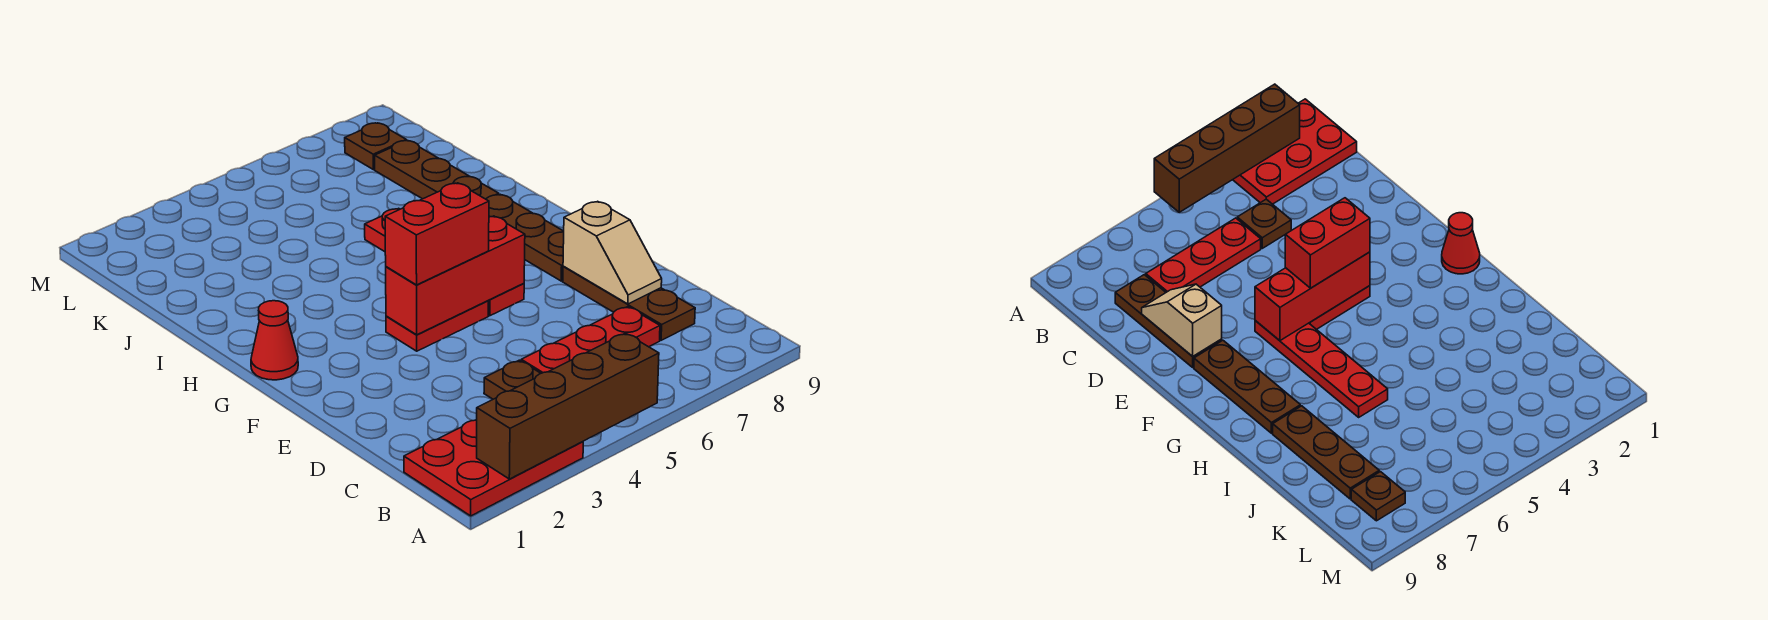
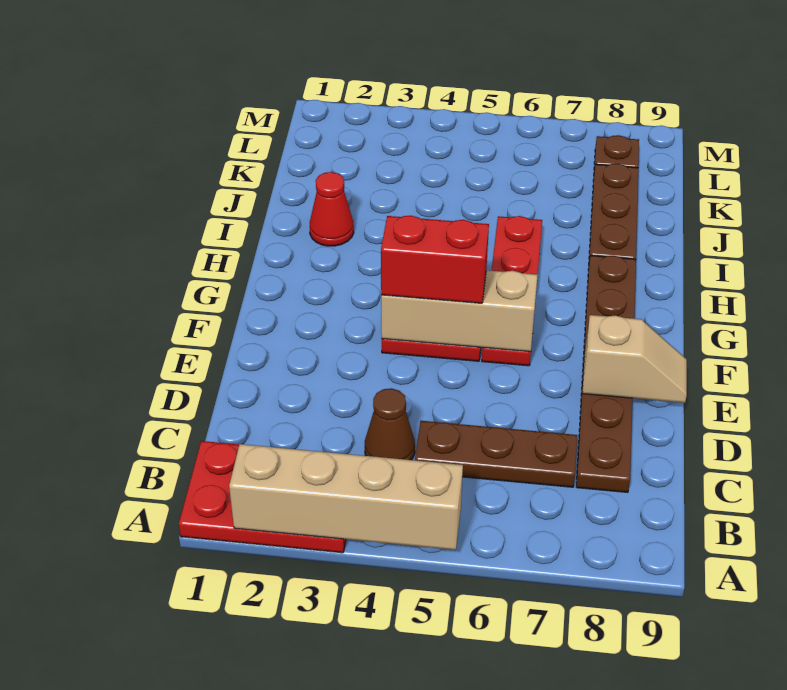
brown 1x4 brick [477,333,659,479] -> tan 1x4 brick [229,444,463,550]
brown 1x1 plate [484,360,541,399] -> brown 1x1 cone [365,388,415,460]
red 1x3 plate [521,307,660,373] -> brown 1x3 plate [415,421,577,487]
tan 1x2 slope [563,201,662,304] -> tan 1x2 slope turned to [582,315,687,403]
red 1x3 brick [386,216,525,335] -> tan 1x3 brick [381,270,538,352]
red 1x1 cone [251,301,298,380] -> red 1x1 cone moved to [310,172,354,246]

